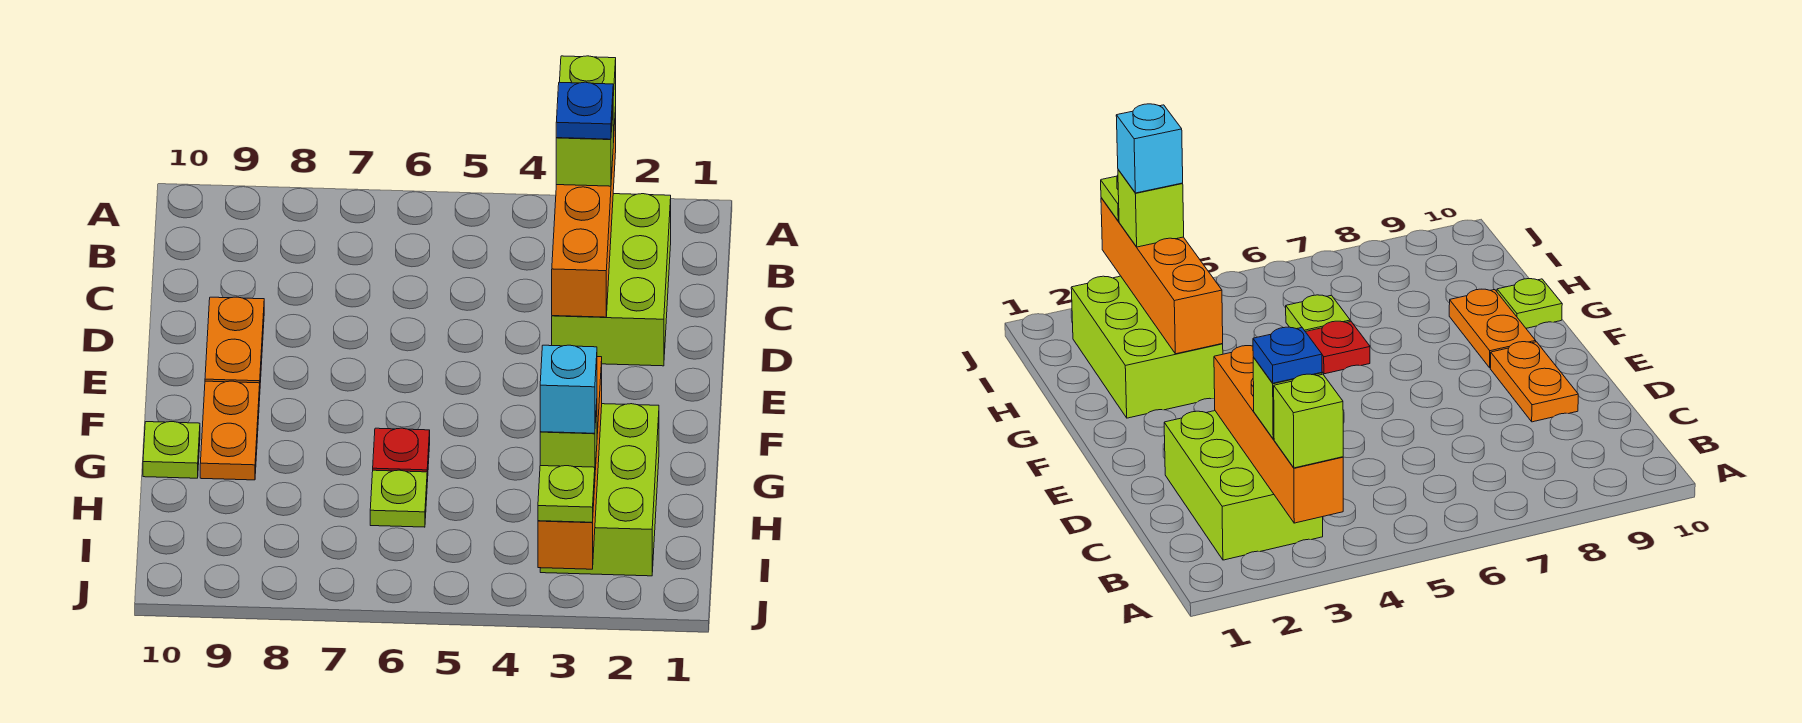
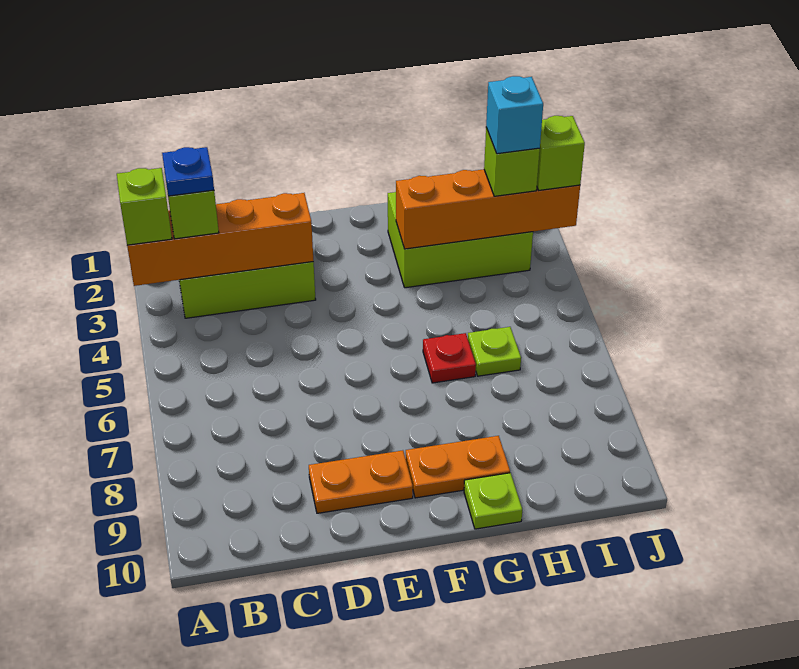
lime 1x1 plate [538,466,595,522] -> lime 1x1 brick [537,116,585,190]

